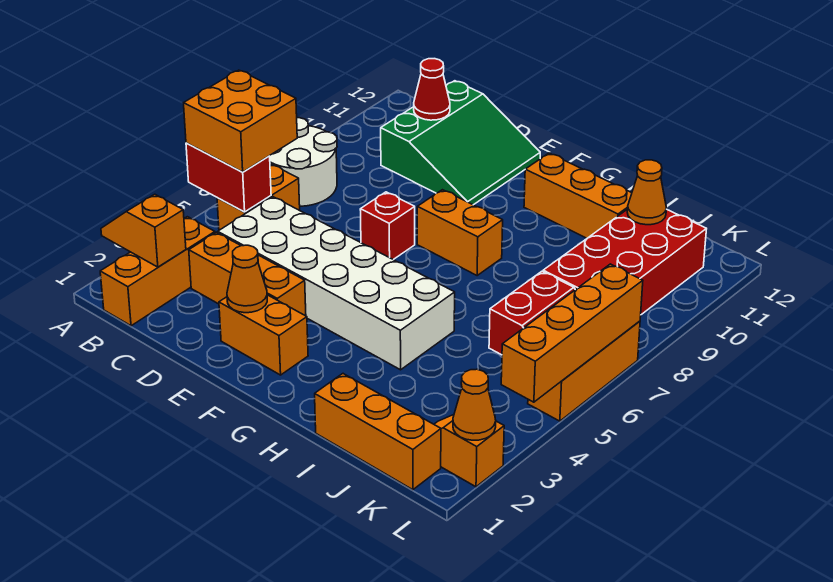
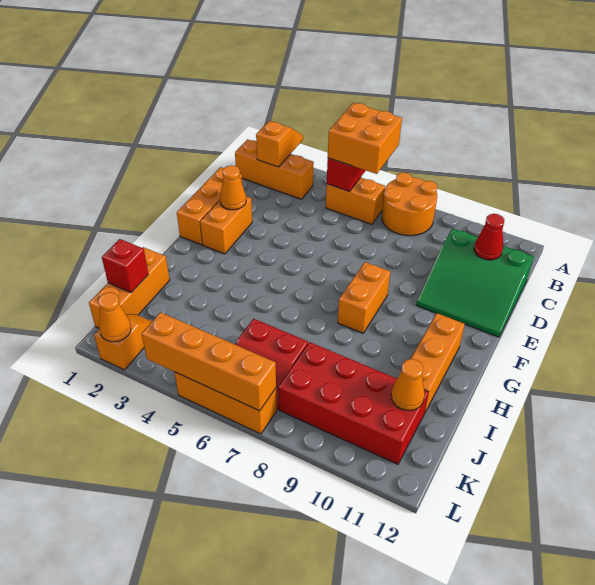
white 2x2 round brick [270,118,337,206] -> orange 2x2 round brick [382,173,437,236]
orange 1x3 brick [189,232,306,316] -> orange 1x3 brick moved to [177,167,242,245]
white 2x6 brick [218,197,455,370] -> none
red 1x1 brick [360,192,415,260] -> red 1x1 brick moved to [102,239,148,293]

